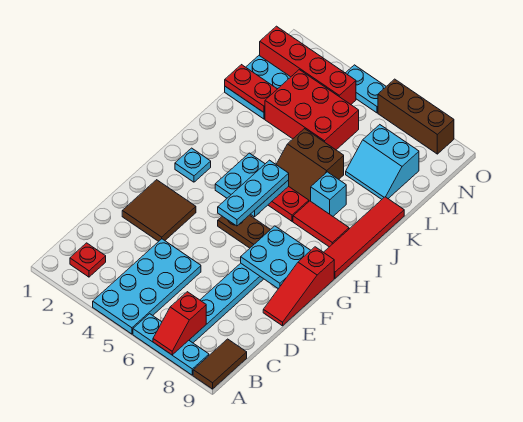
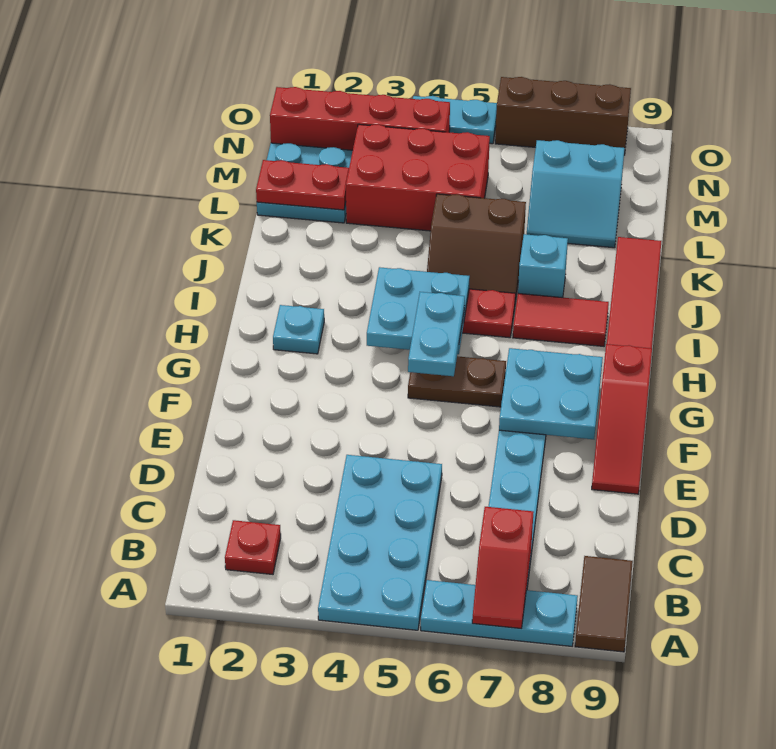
brown 2x2 tile [122,180,196,241] -> none
cyan 1x3 plate [218,160,289,226] -> cyan 1x2 plate [408,292,465,376]

